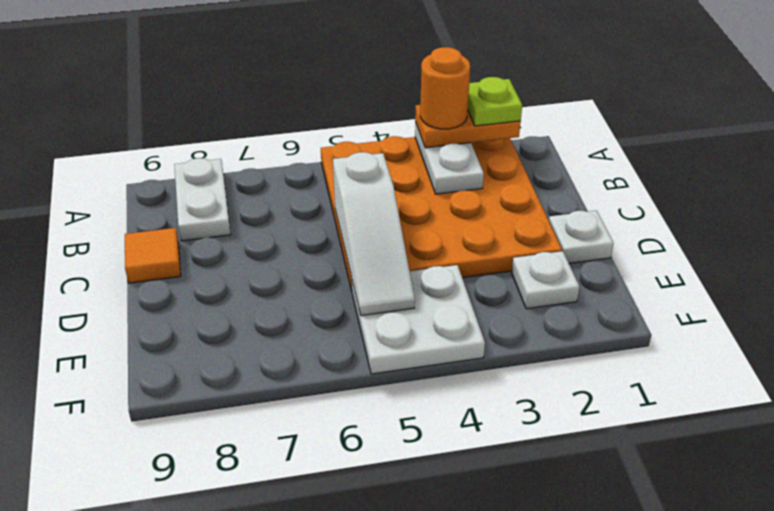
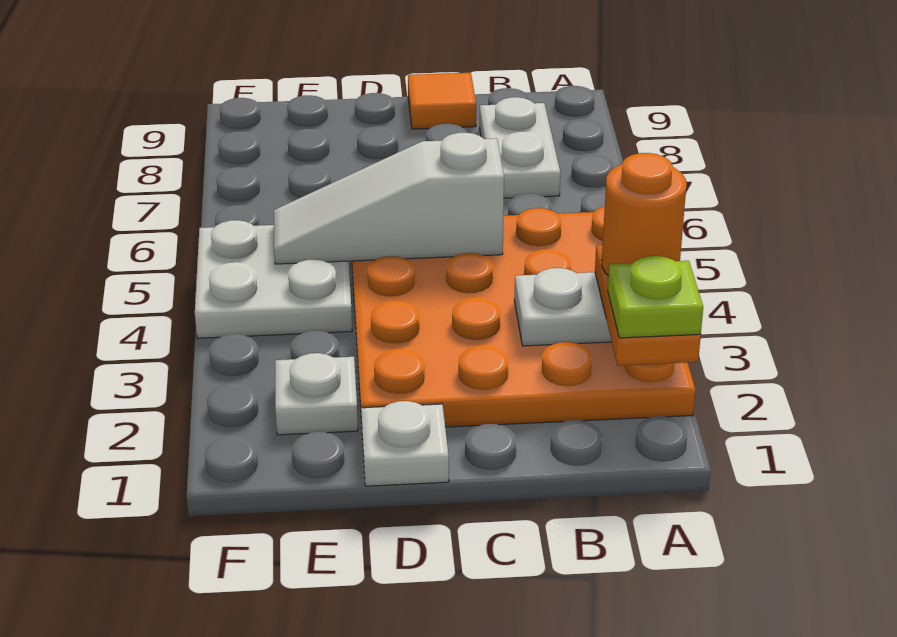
white 1x2 plate [174,158,231,241] -> white 1x2 plate turned to [480,97,560,198]

